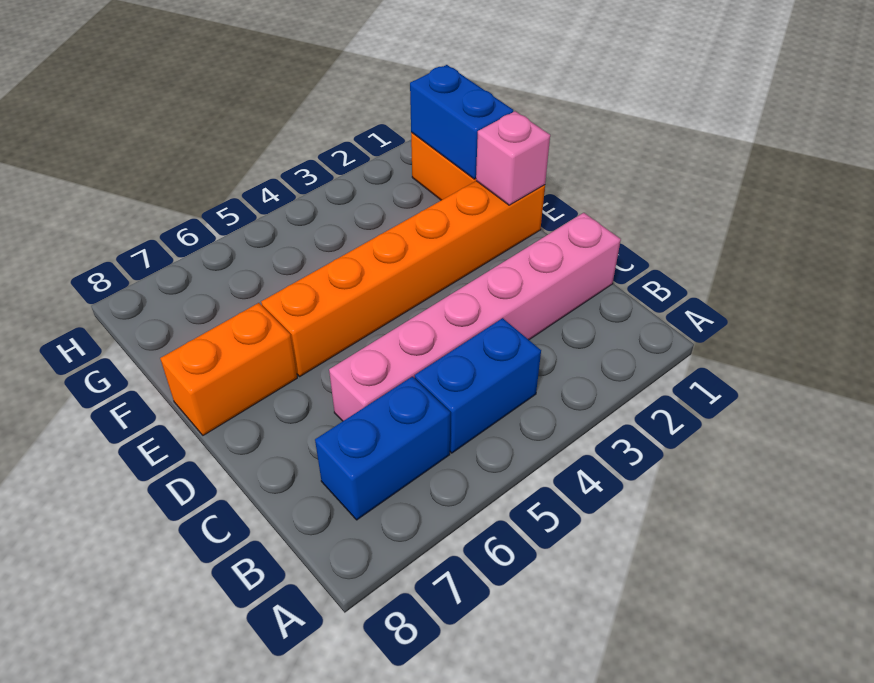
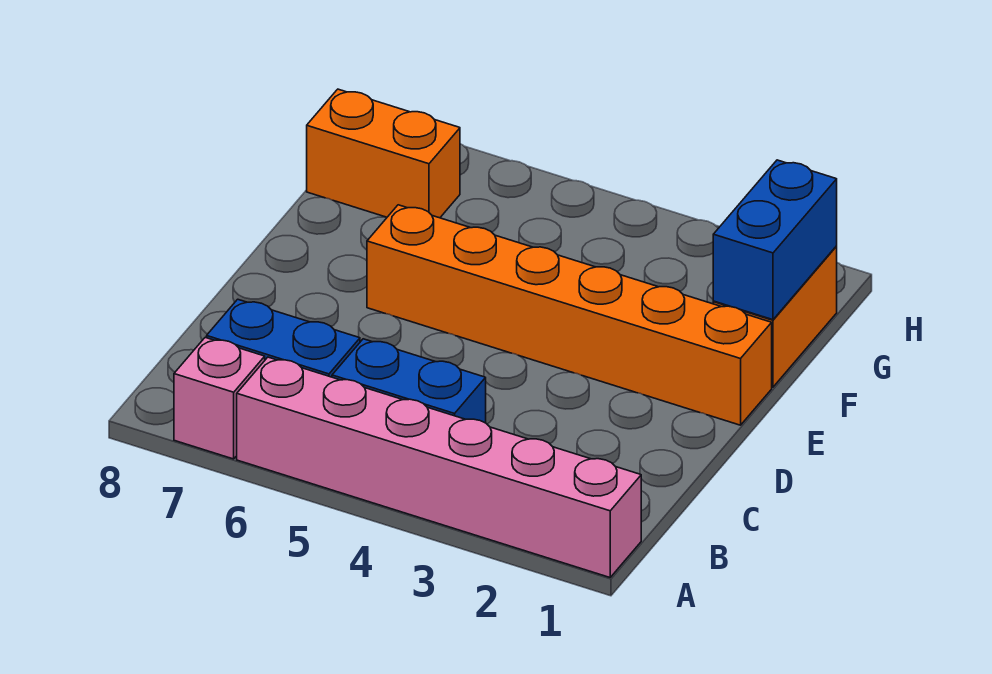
pink 1x6 brick [329,213,621,421] -> pink 1x6 brick moved to [237,357,641,577]
pink 1x1 brick [476,111,550,205] -> pink 1x1 brick moved to [174,337,265,459]
orange 1x2 brick [160,303,297,435] -> orange 1x2 brick moved to [307,89,460,218]

